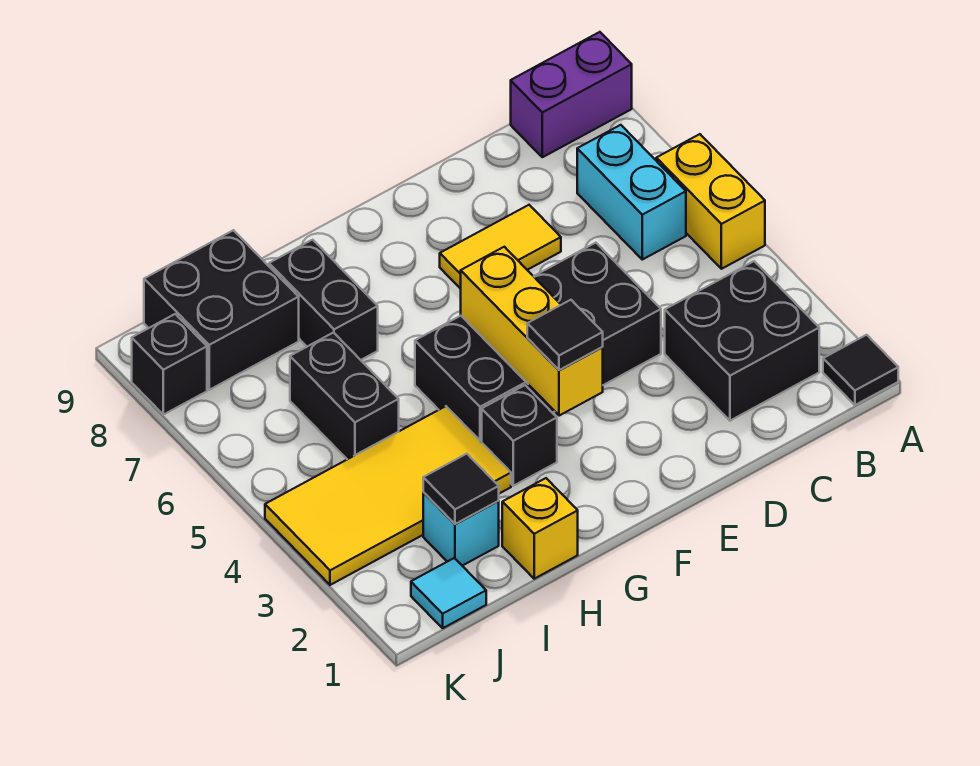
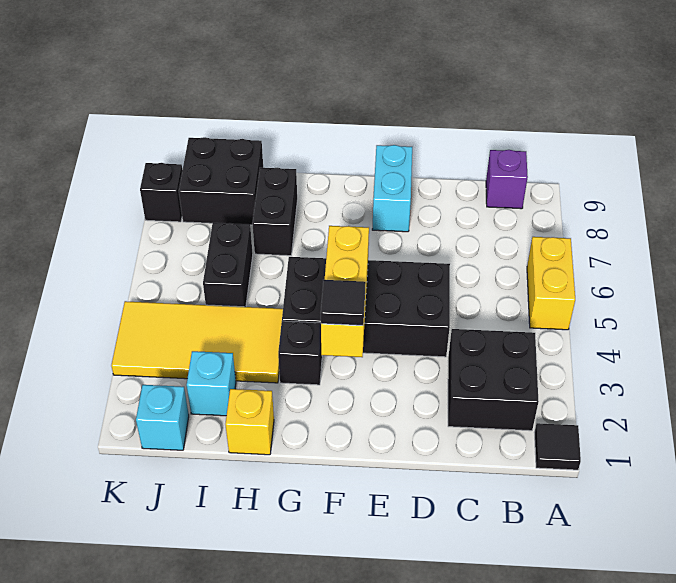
purple 1x2 brick [511,32,632,157] -> purple 1x1 brick [486,150,528,209]
cyan 1x2 brick [577,125,686,260] -> cyan 1x2 brick moved to [372,145,412,232]
yellow 1x2 tile [440,205,561,289] -> none
black 1x1 tile [423,454,499,524] -> none
cyan 1x1 tile [411,558,486,628] -> cyan 1x1 brick [136,385,189,450]

